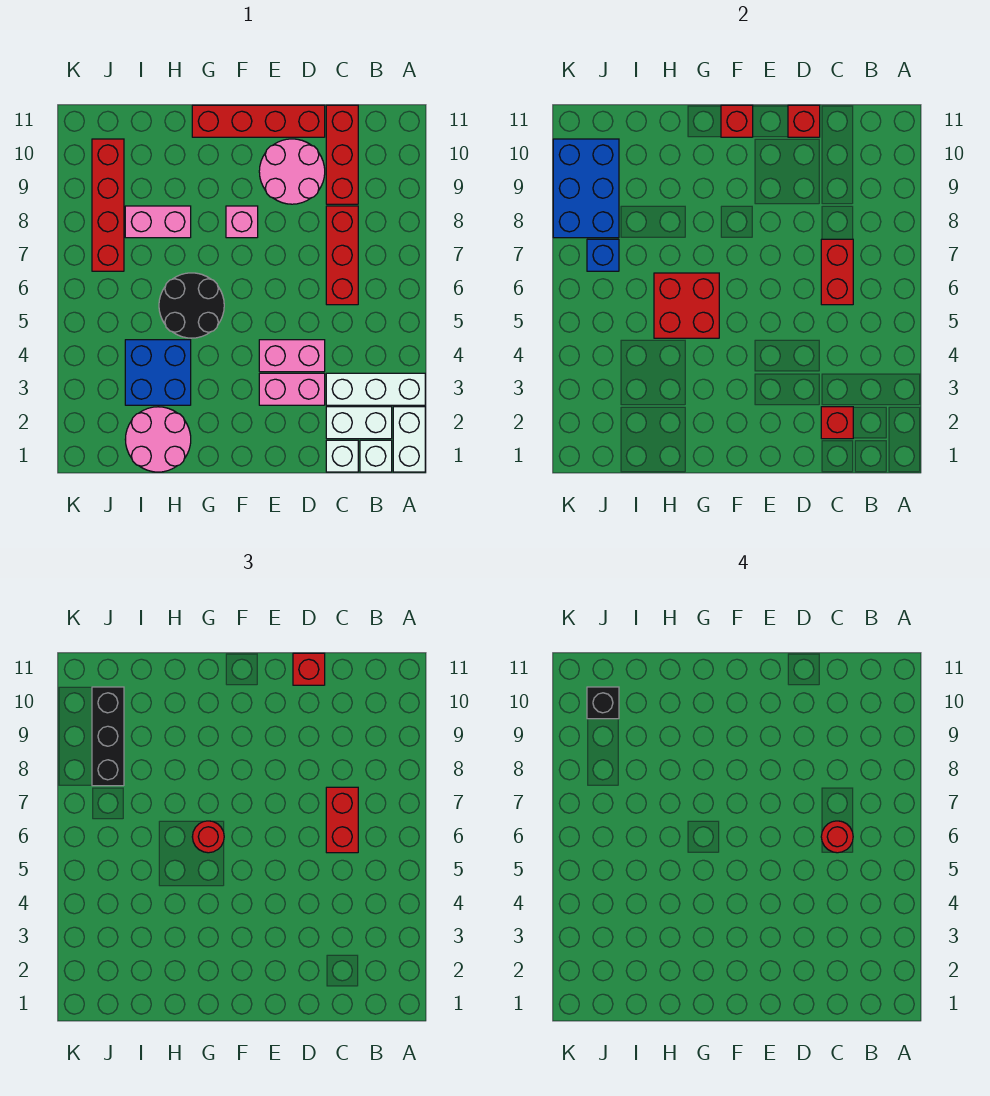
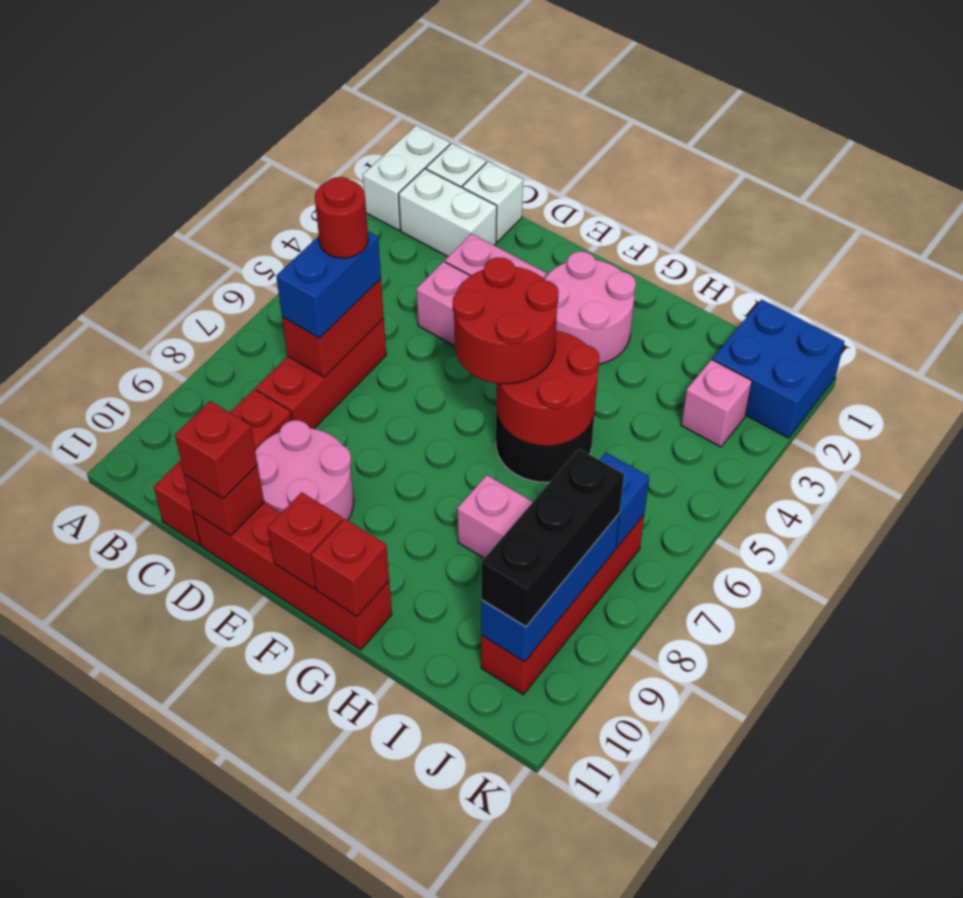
white 1x3 brick [326,373,425,405] -> none
red 1x1 brick [821,407,853,439] -> red 1x1 brick moved to [311,519,389,616]
red 1x2 brick [326,787,358,853] -> blue 1x2 brick [276,231,381,338]
pink 1x1 brick [226,206,258,238] -> pink 1x1 brick moved to [681,360,752,447]
red 2x2 brick [654,273,719,338] -> red 2x2 round brick [496,331,599,446]
red 1x1 round brick [192,821,224,853] -> red 2x2 round brick [453,258,559,384]
pink 2x2 round brick [125,407,191,472] -> pink 2x2 round brick moved to [545,251,636,364]
blue 2x2 brick [125,340,191,405] -> blue 2x2 brick moved to [712,300,845,438]
blue 2x3 brick [553,139,619,238] -> blue 1x3 brick [481,513,620,662]
black 1x1 brick [587,687,619,719] -> none

